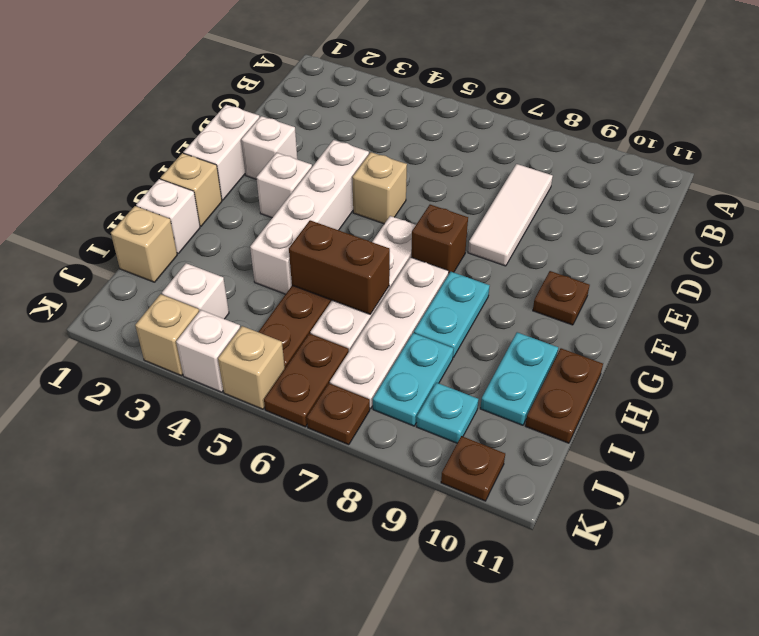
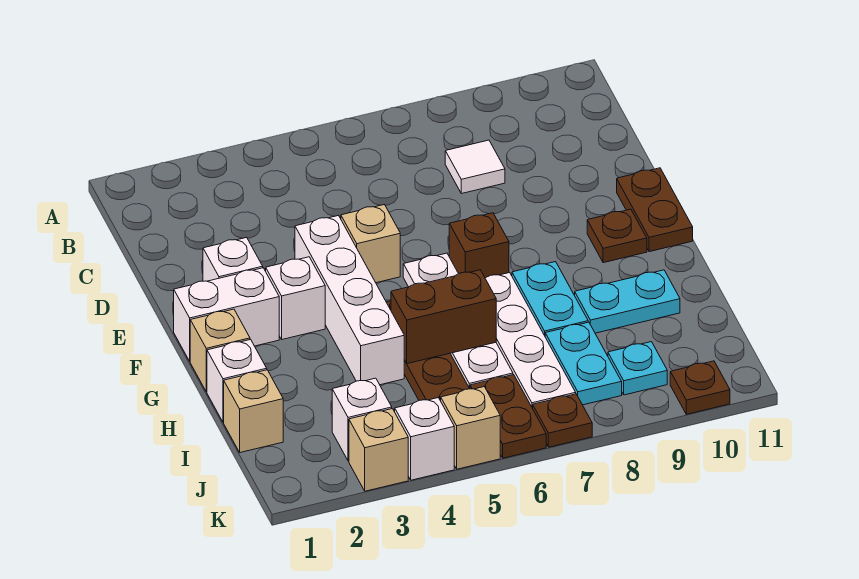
white 1x3 tile [468,164,553,266] -> white 1x1 tile [445,140,505,194]
white 1x2 brick [184,105,260,200] -> white 1x2 brick turned to [174,268,279,361]
cyan 1x2 plate [480,332,558,425] -> cyan 1x2 plate turned to [575,270,680,333]
brown 1x2 plate [525,348,603,443] -> brown 1x2 plate moved to [617,168,693,252]

